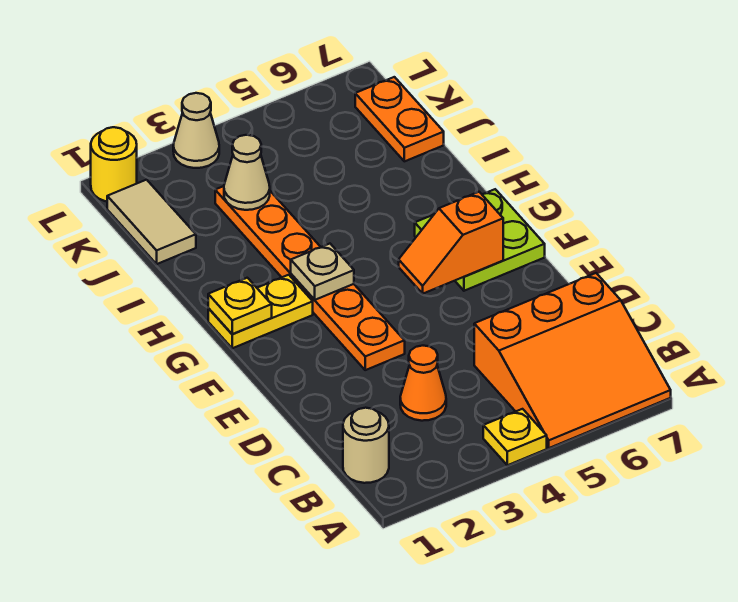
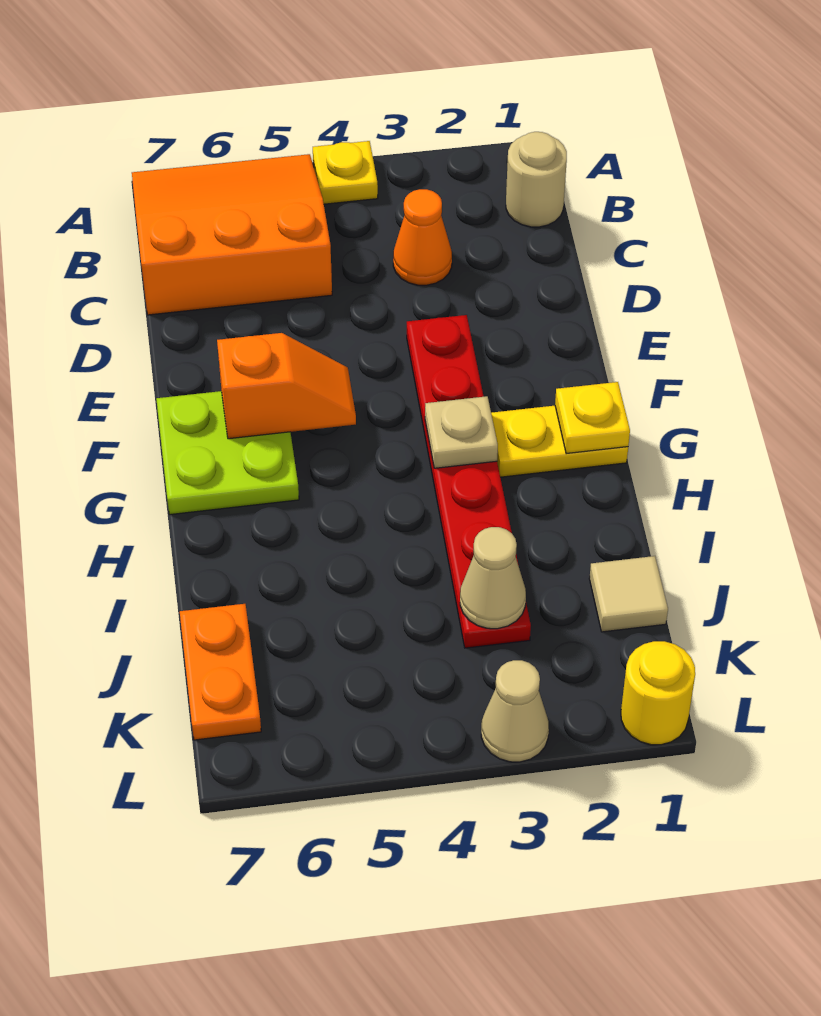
orange 1x6 plate [215,186,405,370] -> red 1x6 plate [407,315,531,648]
tan 1x2 tile [107,180,196,264] -> tan 1x1 tile [589,556,668,632]

